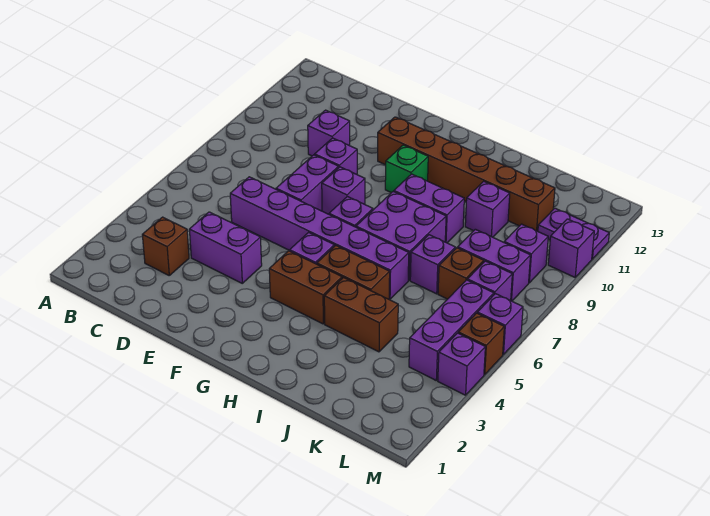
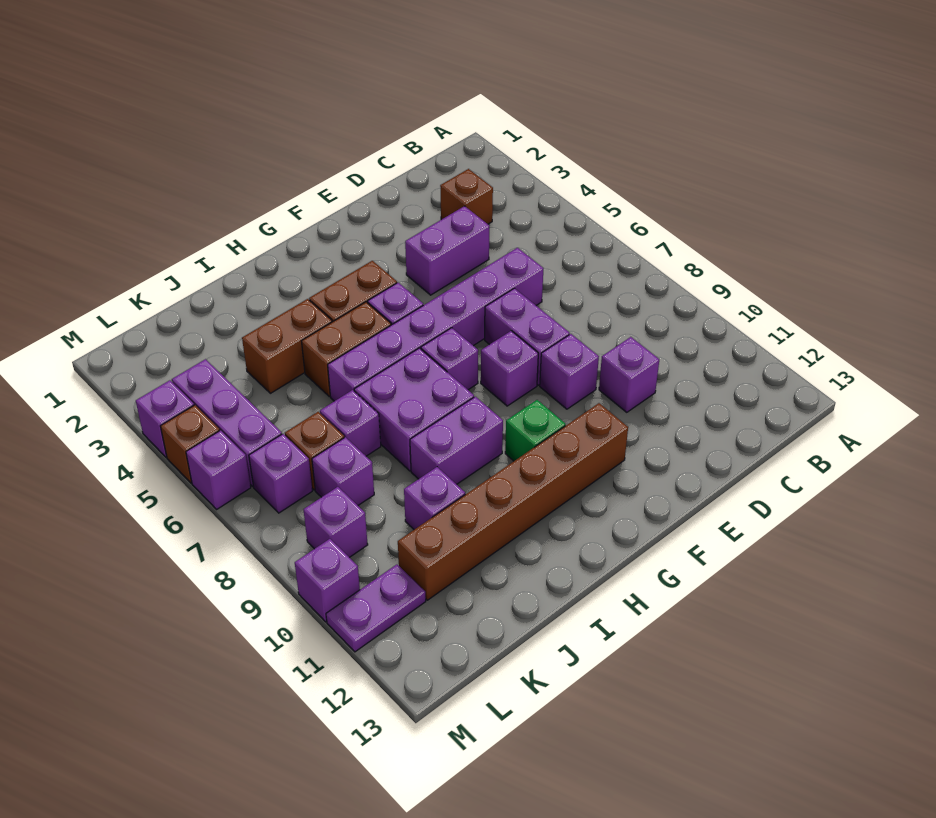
purple 1x2 brick [458,229,531,301] -> purple 1x1 brick [312,437,374,505]

